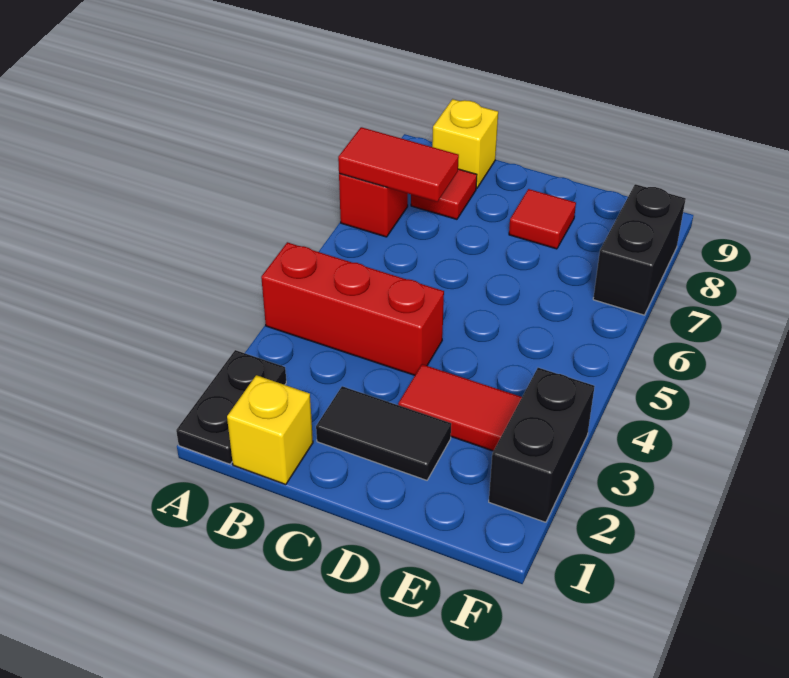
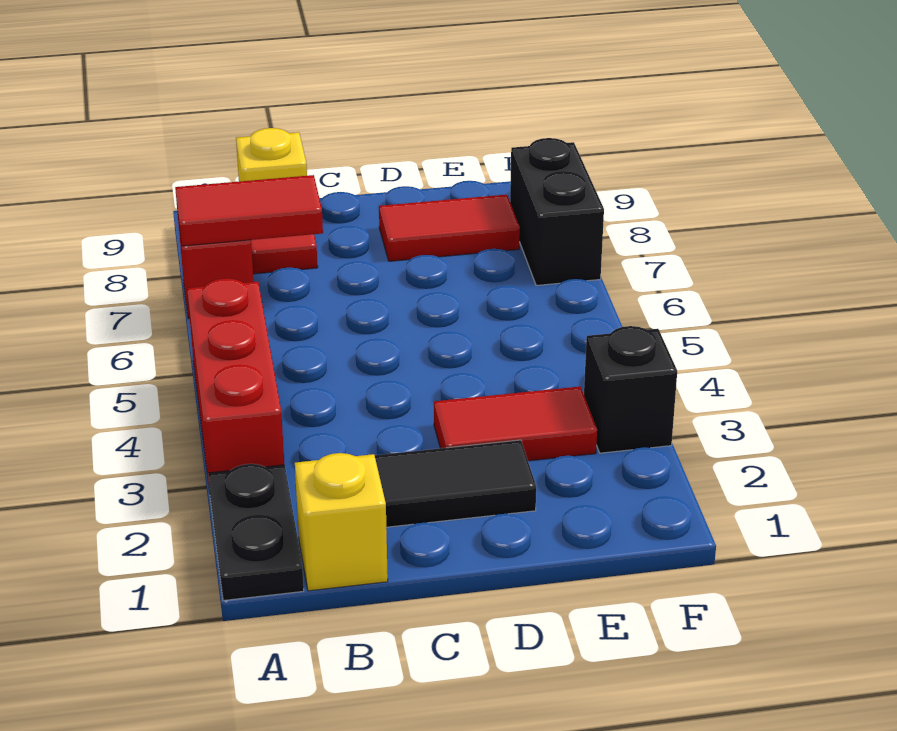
red 1x3 brick [261,242,444,375] -> red 1x3 brick turned to [187,278,284,490]
red 1x1 tile [509,189,576,249] -> red 1x2 tile [379,194,520,261]
black 1x2 brick [489,368,595,522] -> black 1x1 brick [584,326,677,453]

